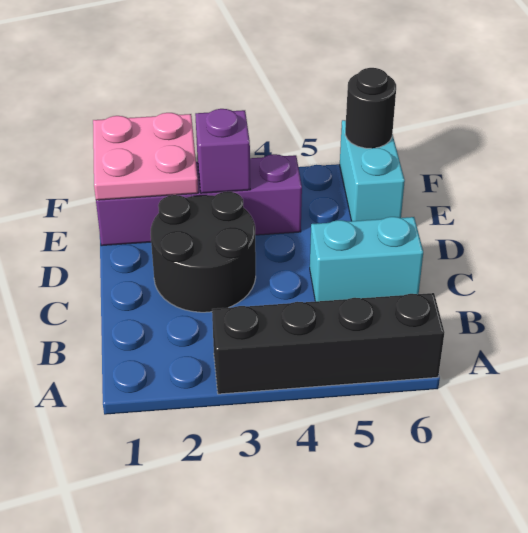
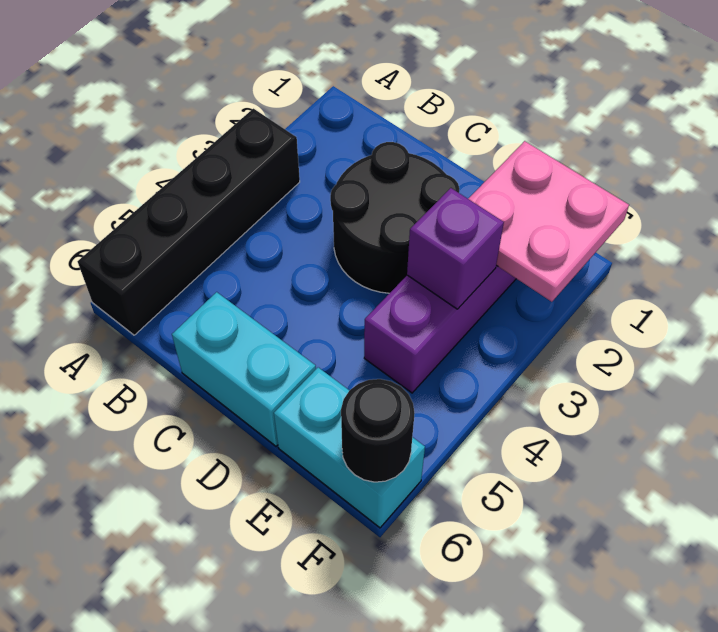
cyan 1x2 brick [310,217,423,301] -> cyan 1x2 brick turned to [172,292,316,446]

